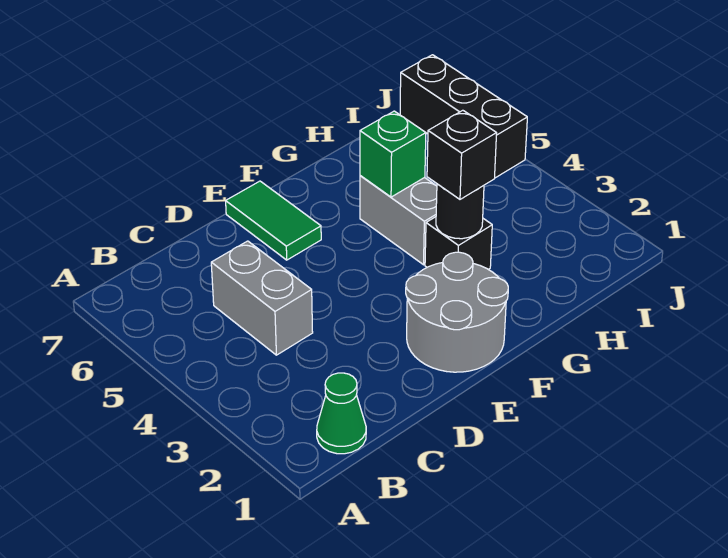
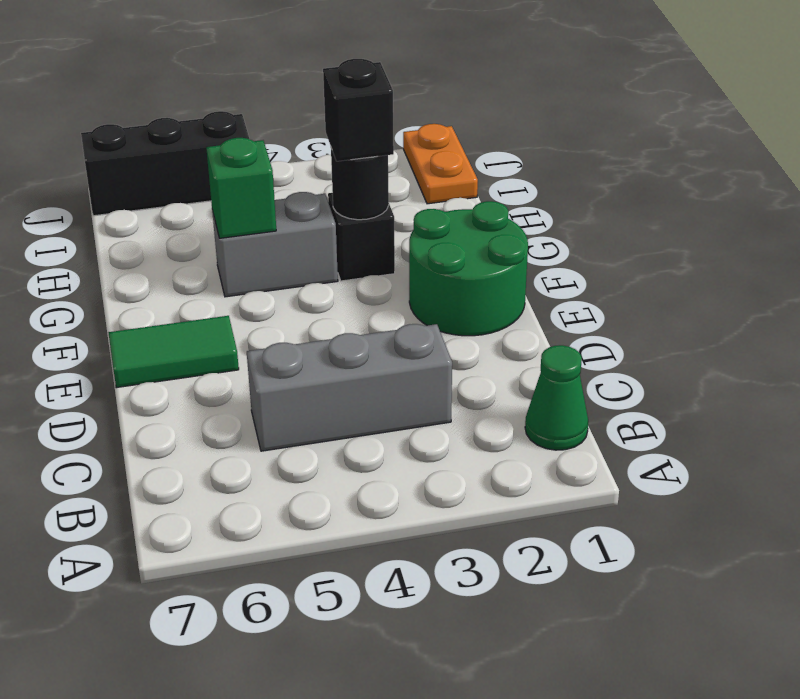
grey 1x2 brick [211,241,313,355] -> grey 1x3 brick [247,324,452,451]
grey 2x2 round brick [406,252,508,372] -> green 2x2 round brick [409,201,528,336]
none -> orange 1x2 plate [403,124,478,204]

